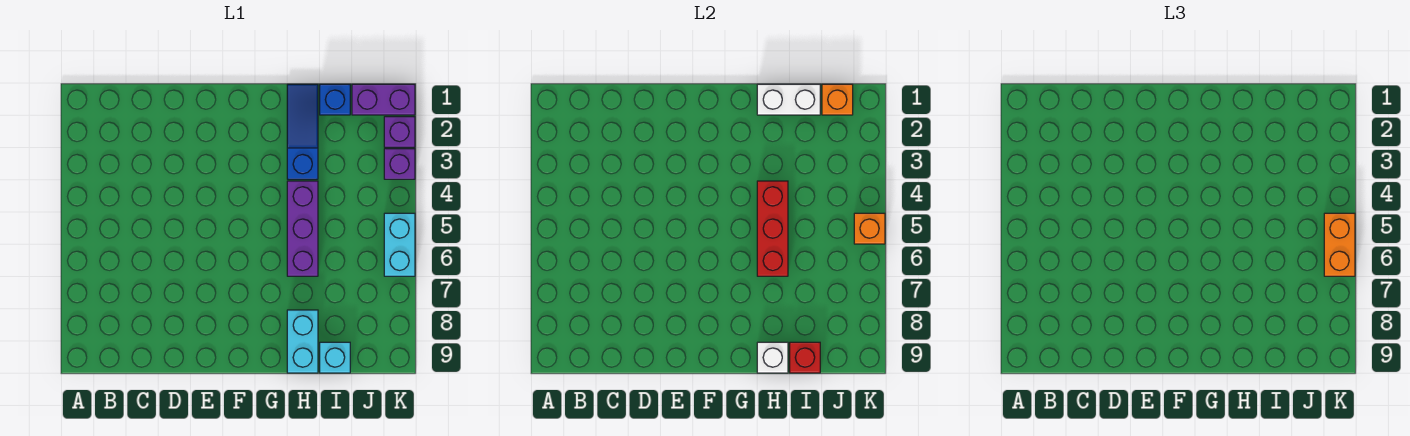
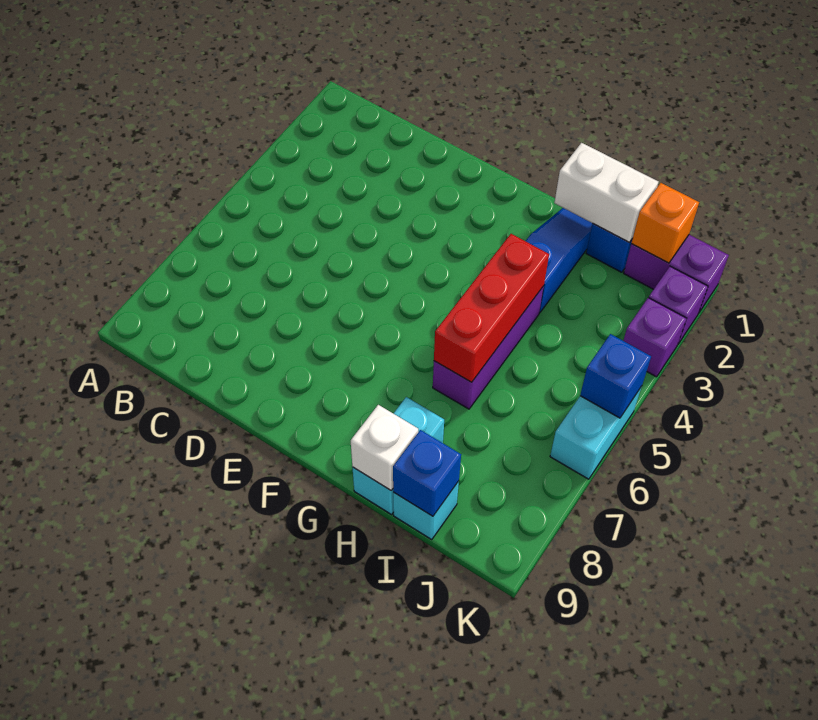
red 1x1 brick [790,342,820,373] -> blue 1x1 brick [393,430,461,516]
orange 1x1 brick [854,213,885,244] -> blue 1x1 brick [580,334,651,418]
orange 1x2 brick [1324,213,1355,276] -> none

